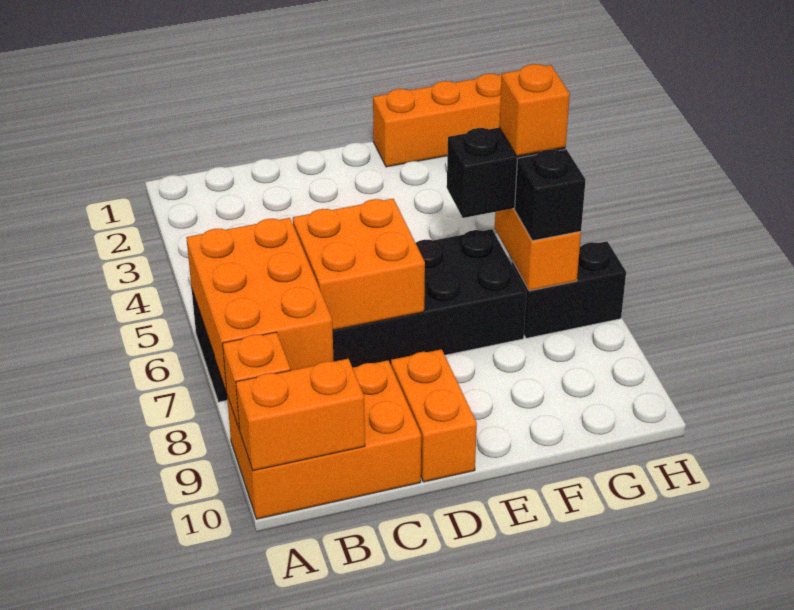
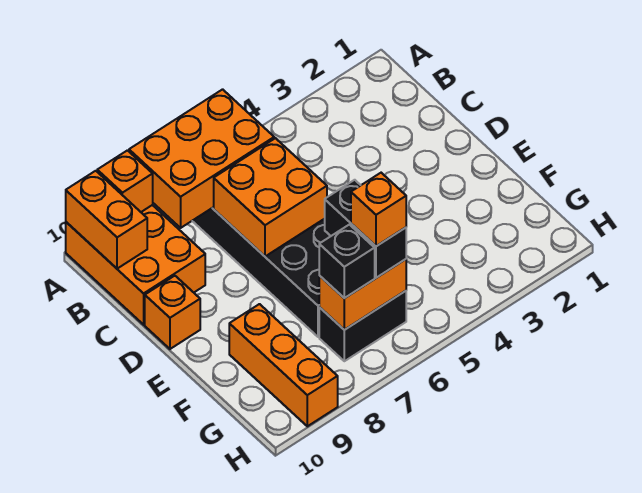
orange 1x2 brick [391,349,477,482] -> orange 1x1 brick [145,276,200,349]
orange 1x3 brick [373,74,502,167] -> orange 1x3 brick moved to [229,304,338,426]
black 1x2 brick [512,241,626,338] -> black 1x2 brick turned to [319,291,406,361]

